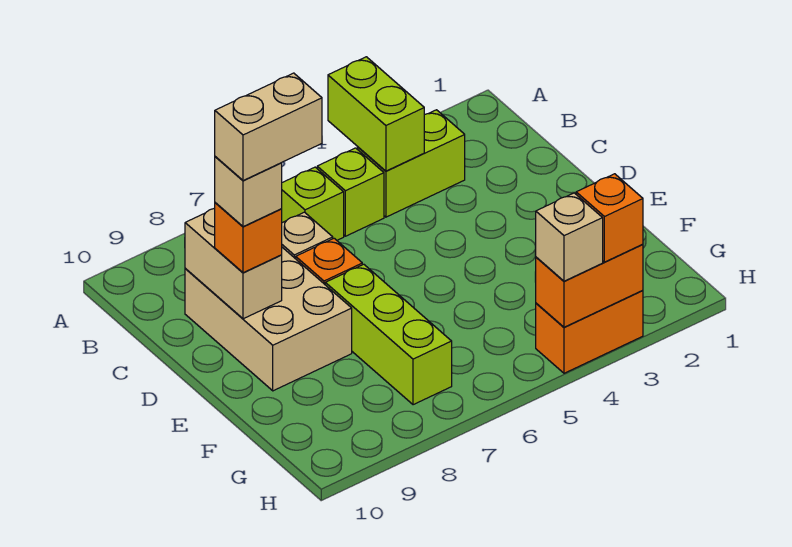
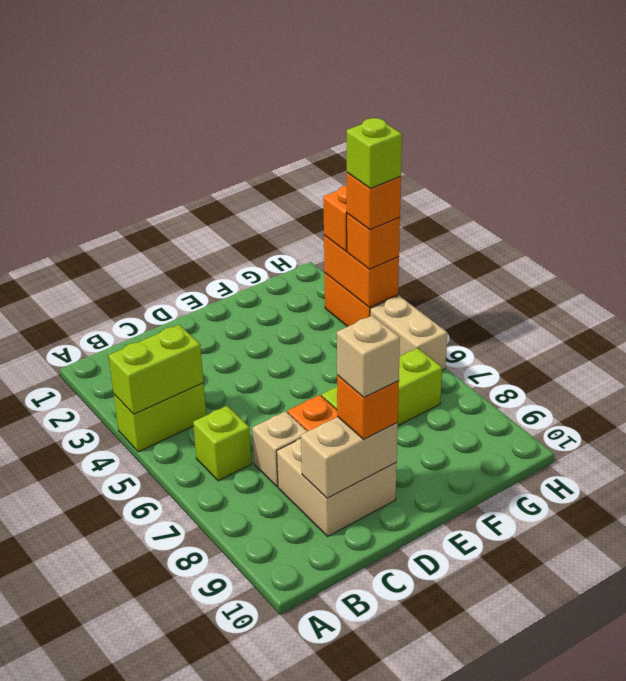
lime 1x2 brick [358,110,465,217] -> lime 1x2 brick turned to [114,383,206,452]
lime 1x1 brick [317,148,384,236] -> lime 1x1 brick moved to [347,118,402,189]
tan 2x3 brick [185,247,352,391] -> tan 2x2 brick [277,439,397,536]
tan 1x2 brick [215,73,322,181] -> tan 1x2 brick moved to [370,296,447,370]
tan 1x1 brick [536,193,603,281] -> orange 1x1 brick [347,214,400,269]
none -> orange 1x1 brick [347,173,401,230]

